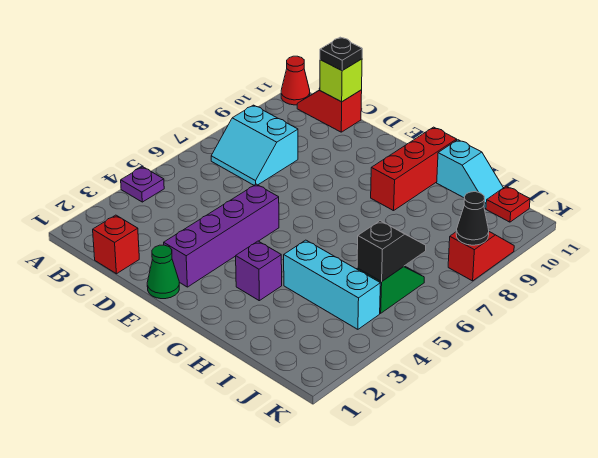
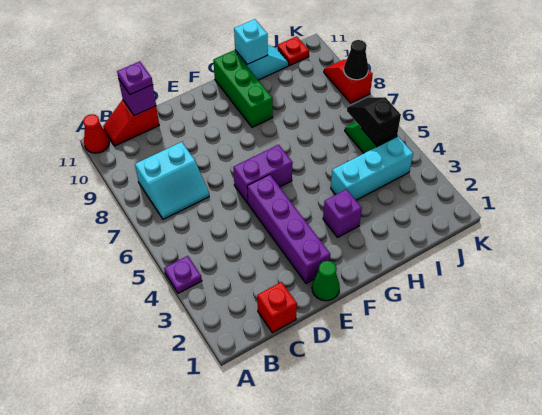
lime 1x1 brick [320,59,362,102] -> purple 1x1 brick [119,80,156,116]
black 1x1 plate [320,37,362,70] -> purple 1x1 plate [117,61,153,95]
none -> purple 1x2 brick [233,145,293,203]
red 1x3 brick [371,127,457,211] -> green 1x3 brick [213,50,273,127]
none -> cyan 1x1 brick [234,19,268,64]

